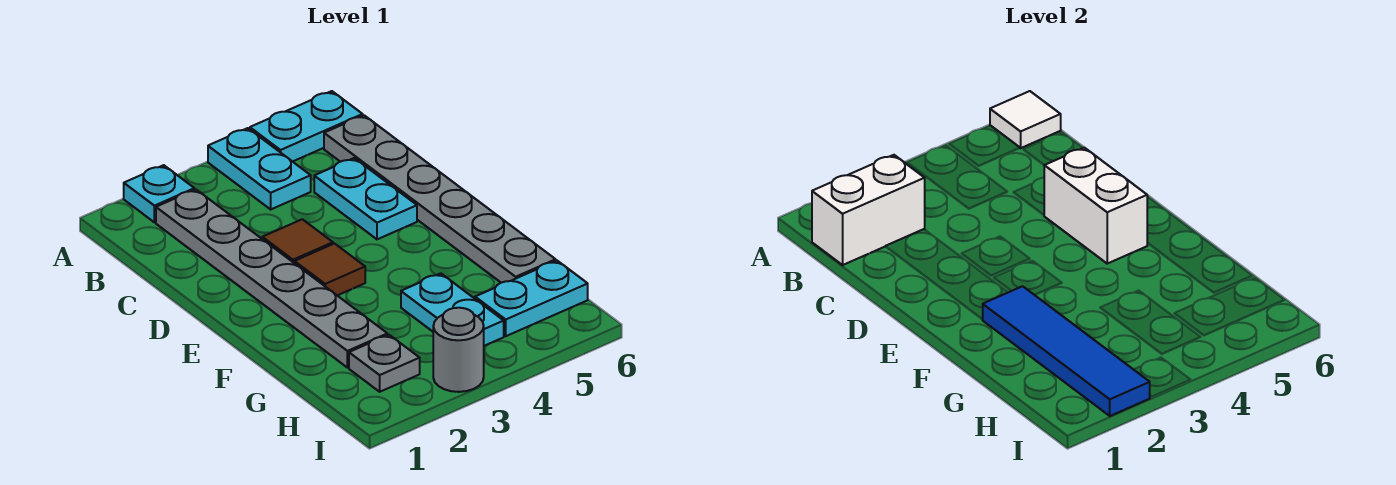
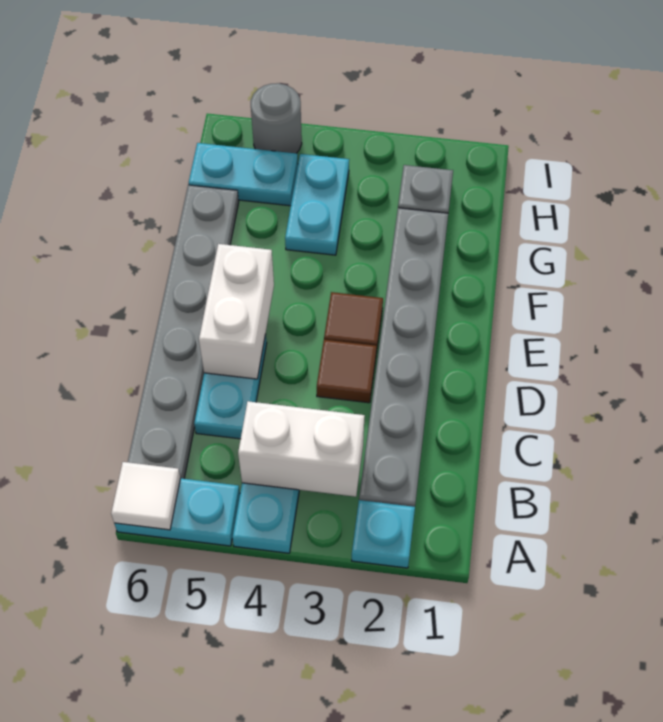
white 1x2 brick [812,155,925,265] -> white 1x2 brick moved to [238,401,365,497]
blue 1x4 tile [982,286,1150,416] -> none
grey 1x1 round brick [433,308,484,392] -> grey 1x1 round brick moved to [251,83,302,153]

